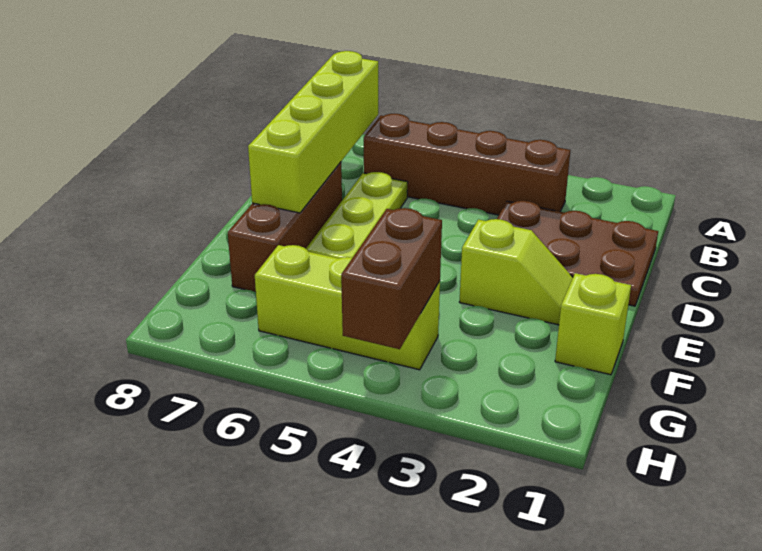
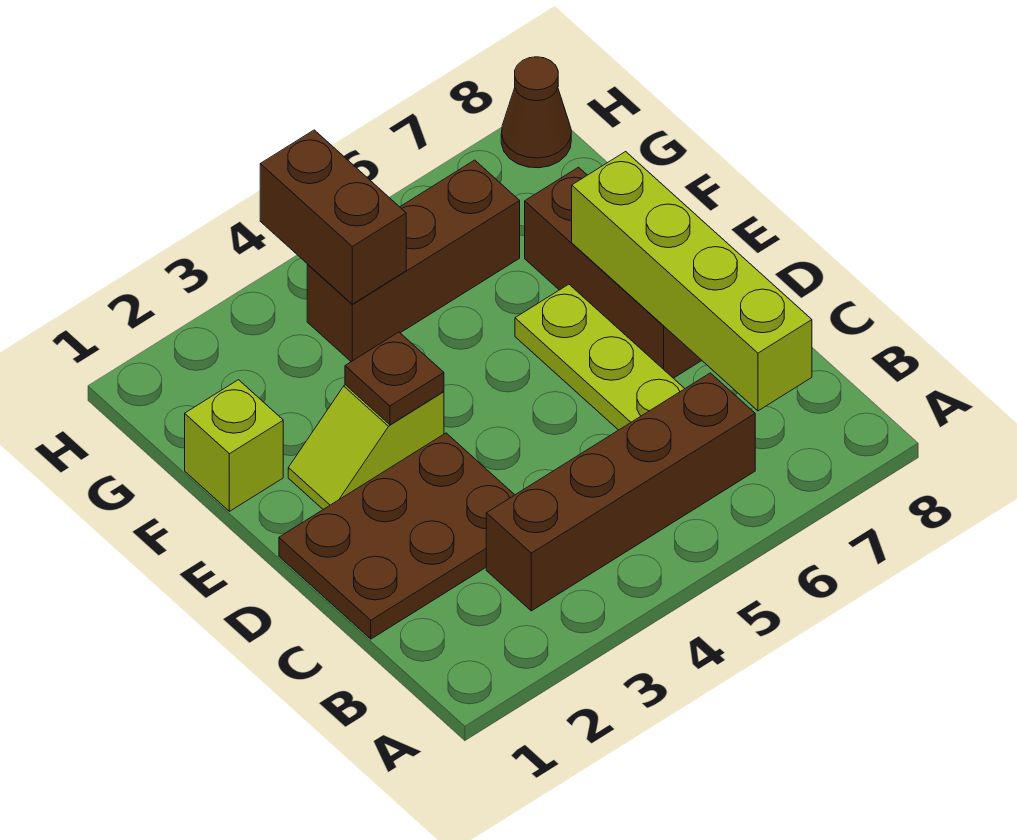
none -> brown 1x1 plate [345,332,444,425]
lime 1x3 brick [255,245,440,370] -> brown 1x3 brick [307,160,520,362]
none -> brown 1x1 cone [501,57,571,168]

